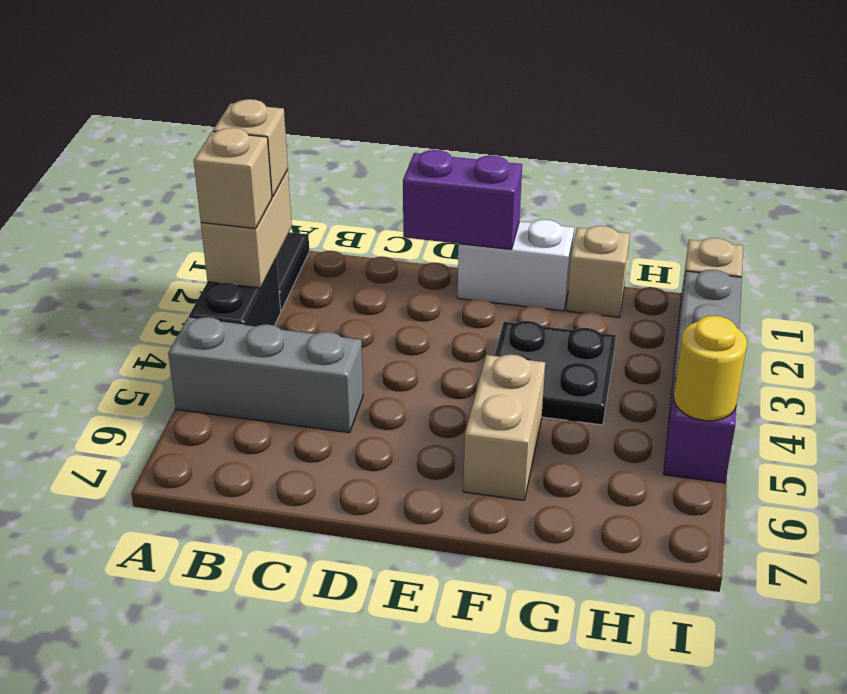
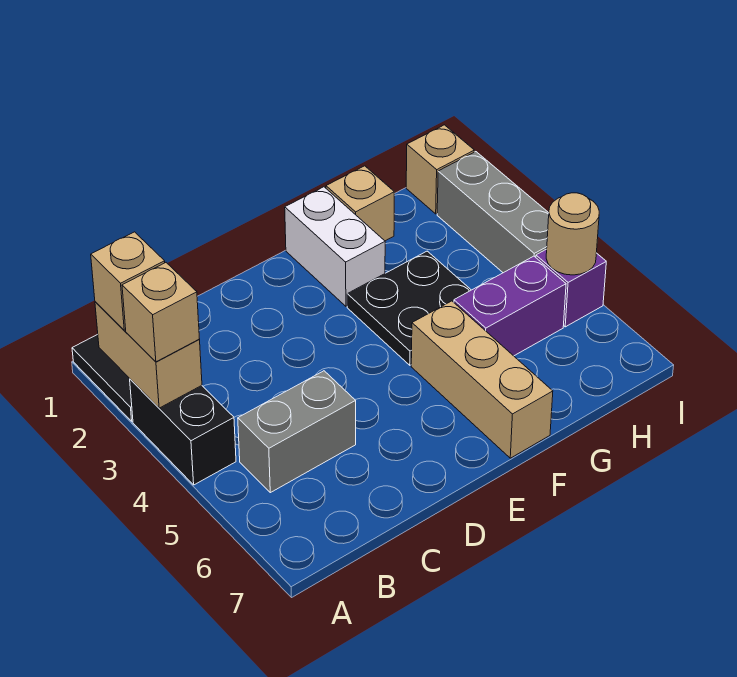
grey 1x3 brick [168,317,363,433] -> grey 1x2 brick [238,371,356,493]
purple 1x2 brick [403,150,522,249] -> purple 1x2 brick moved to [454,256,566,356]
white 1x2 brick [458,220,574,311] -> white 1x2 brick turned to [285,187,385,306]
tan 1x2 brick [463,355,545,500] -> tan 1x3 brick [411,301,553,458]
yellow 1x1 round brick [674,316,747,421] -> tan 1x1 round brick [546,193,599,275]

